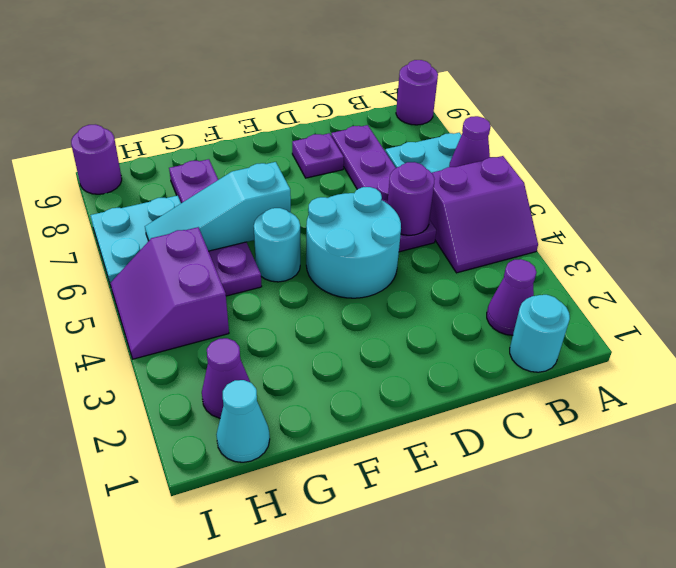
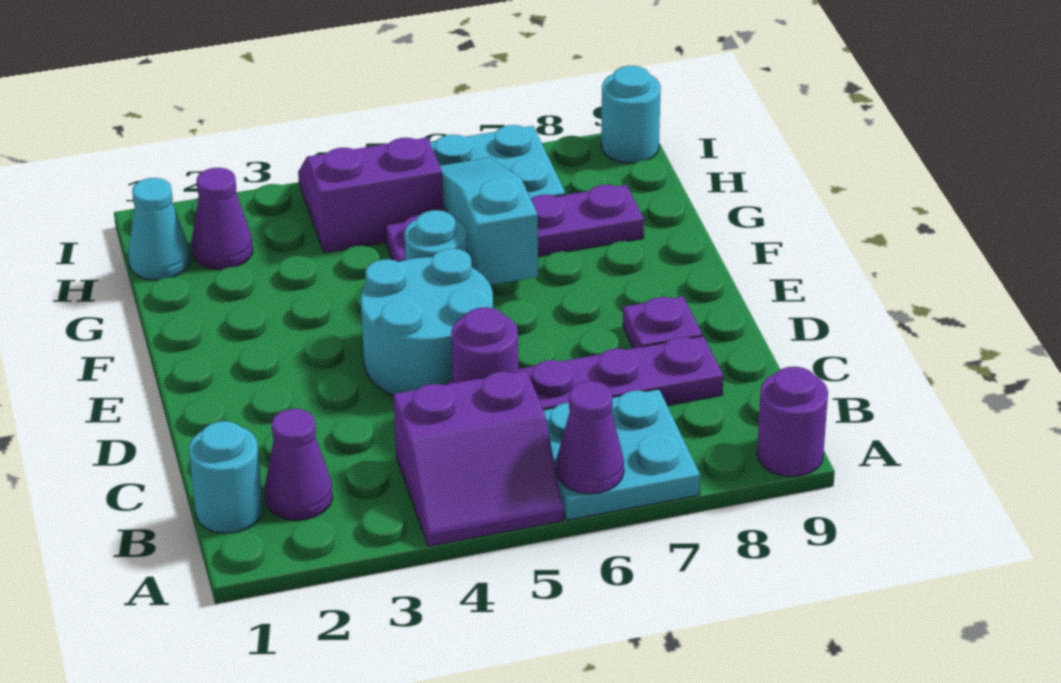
purple 2x2 slope [430,156,538,273] -> purple 2x2 slope turned to [393,370,563,546]
purple 1x1 round brick [71,124,122,194] -> cyan 1x1 round brick [601,66,661,163]

